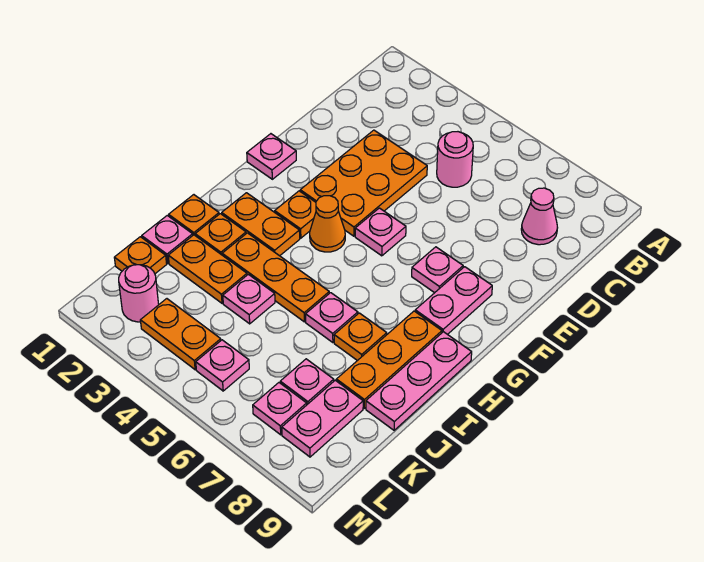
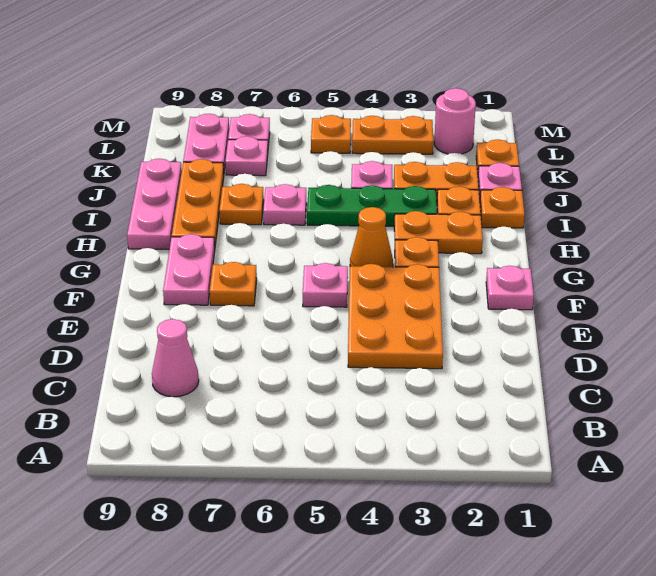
pink 1x1 round brick [437,132,473,187] -> none
pink 1x1 plate [412,247,463,293] -> orange 1x1 plate [210,262,257,306]
orange 1x3 plate [222,233,329,322] -> green 1x3 plate [307,185,437,226]
pink 1x1 plate [196,340,249,391] -> orange 1x1 plate [311,115,351,153]

